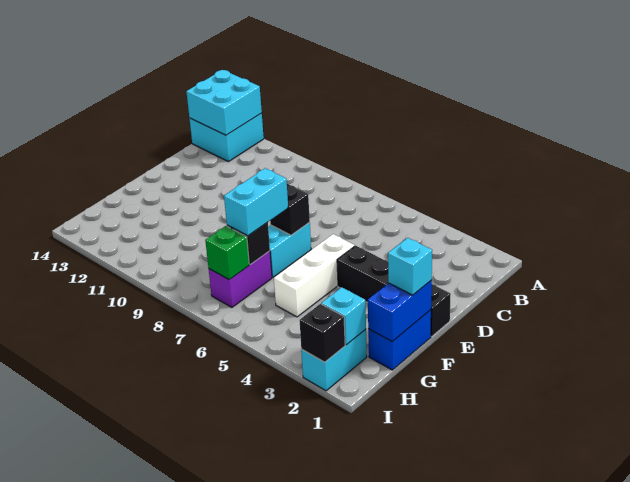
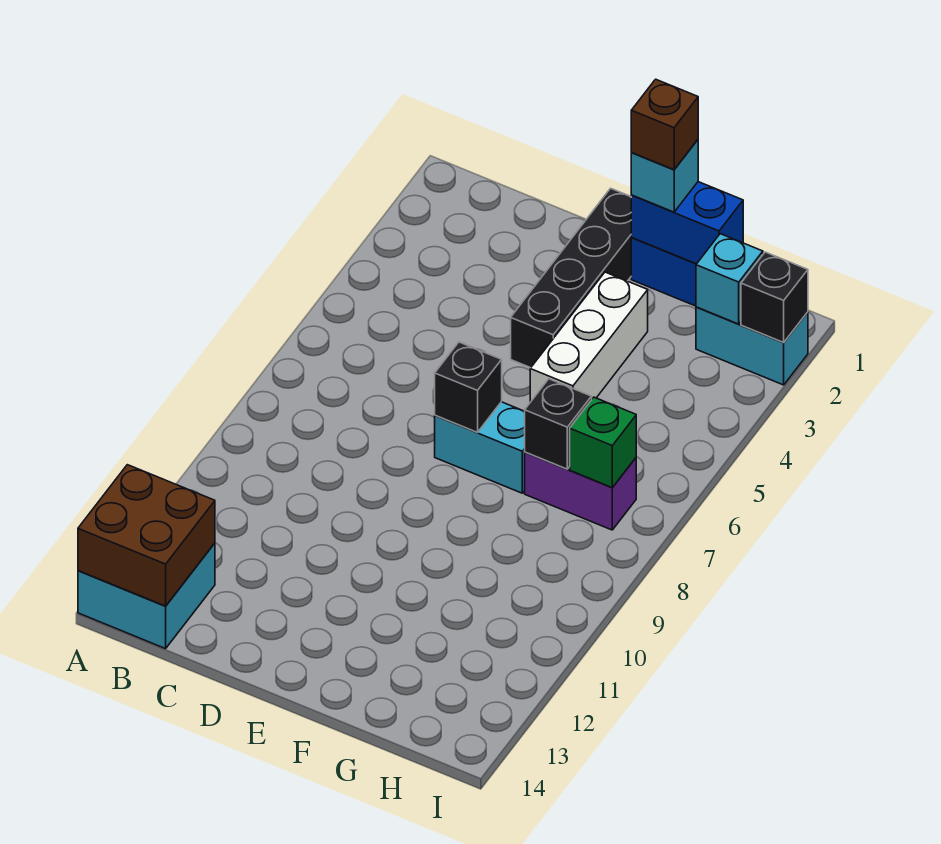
cyan 2x2 brick [186,70,262,135] -> brown 2x2 brick [78,465,215,606]
white 1x3 brick [274,234,355,317] -> white 1x3 brick turned to [530,272,648,402]
none -> brown 1x1 brick [631,79,698,170]
cyan 1x2 brick [224,168,288,236] -> none

